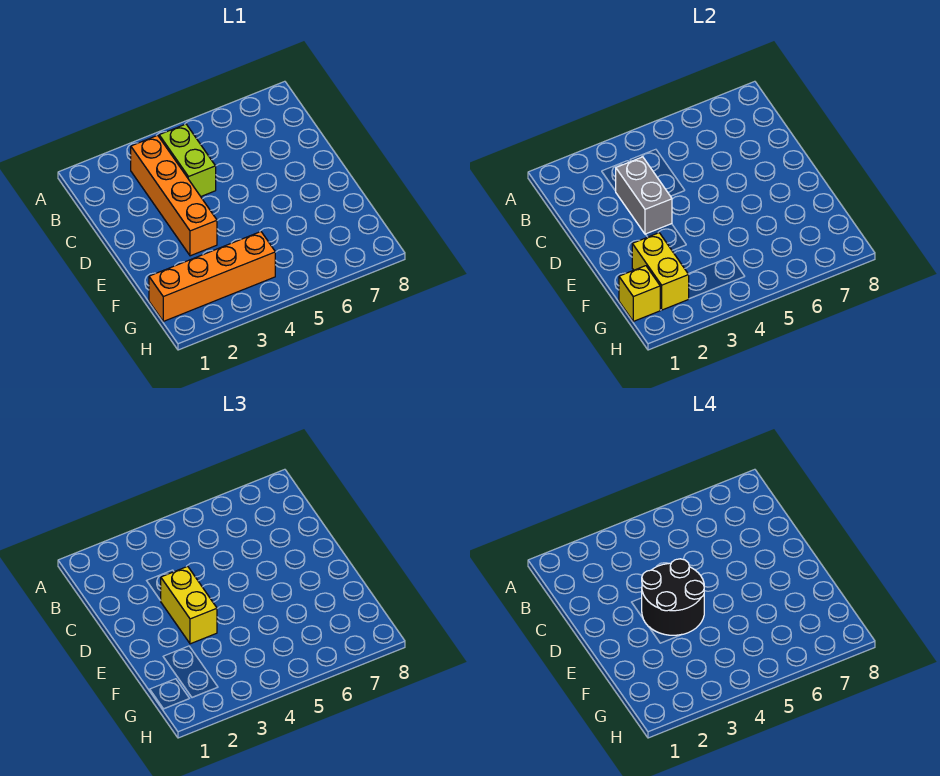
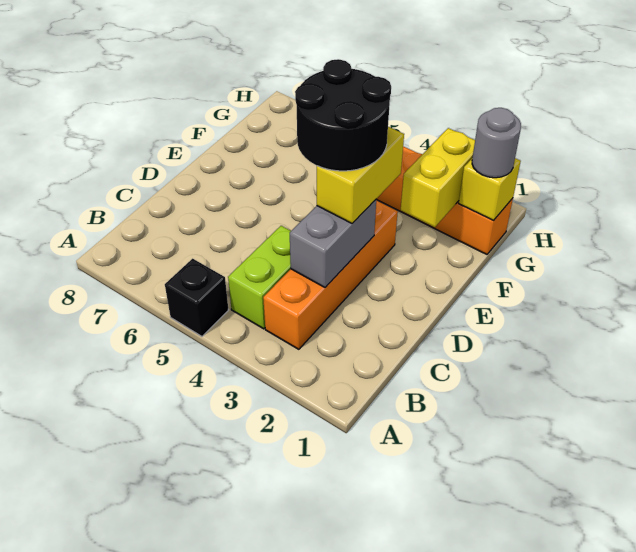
none -> black 1x1 brick [165,259,228,336]
none -> grey 1x1 round brick [472,108,521,178]

